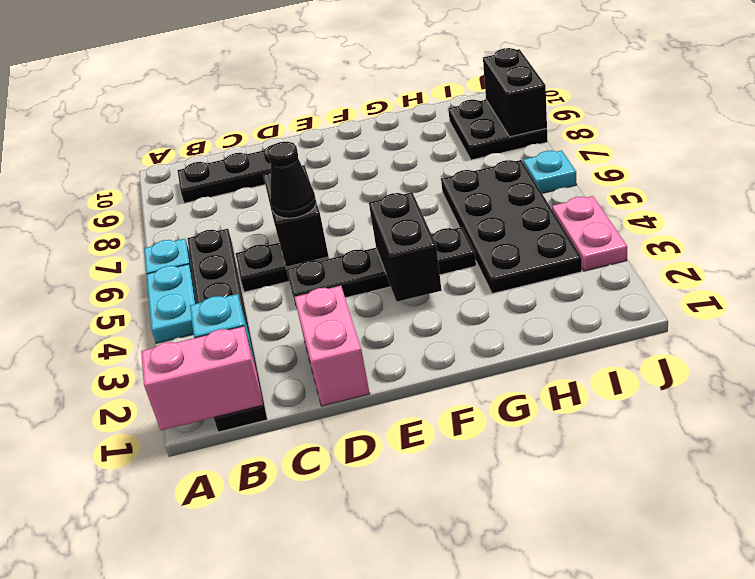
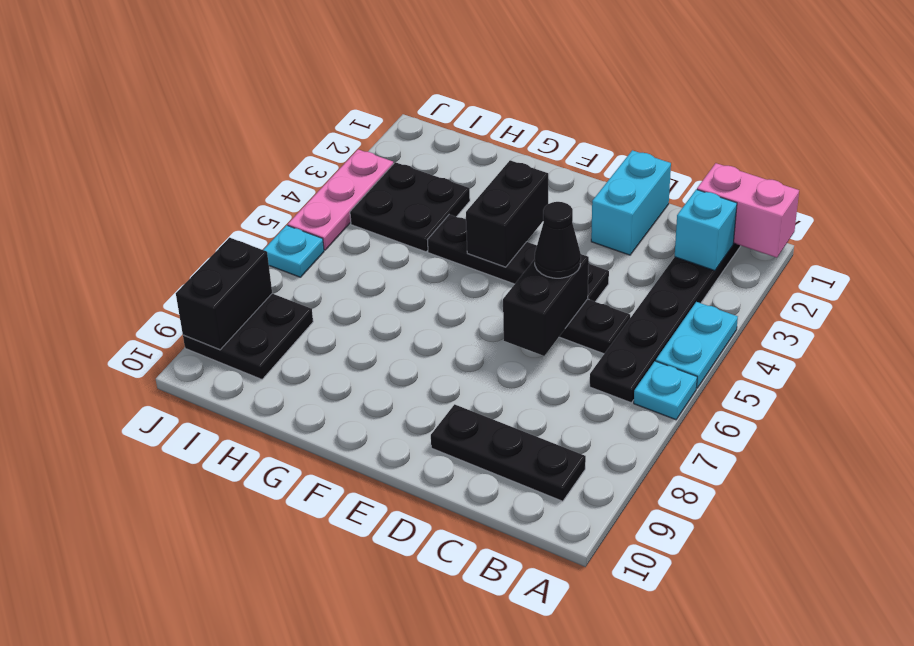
pink 1x2 brick [294,286,370,406] -> cyan 1x2 brick [591,150,671,255]
black 2x4 plate [441,160,582,294] -> black 2x2 plate [350,162,470,252]
pink 1x2 plate [552,196,627,271] -> pink 1x3 plate [288,149,393,250]

